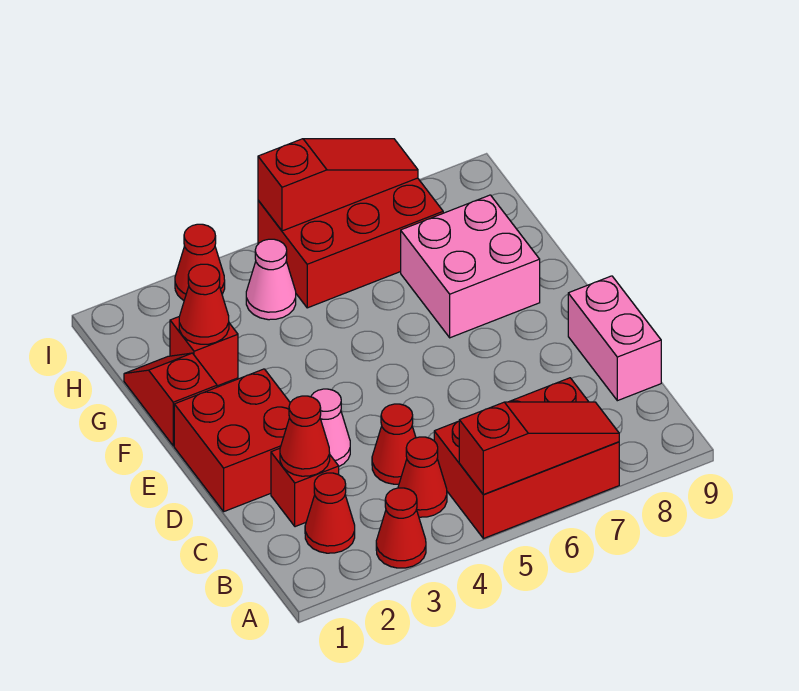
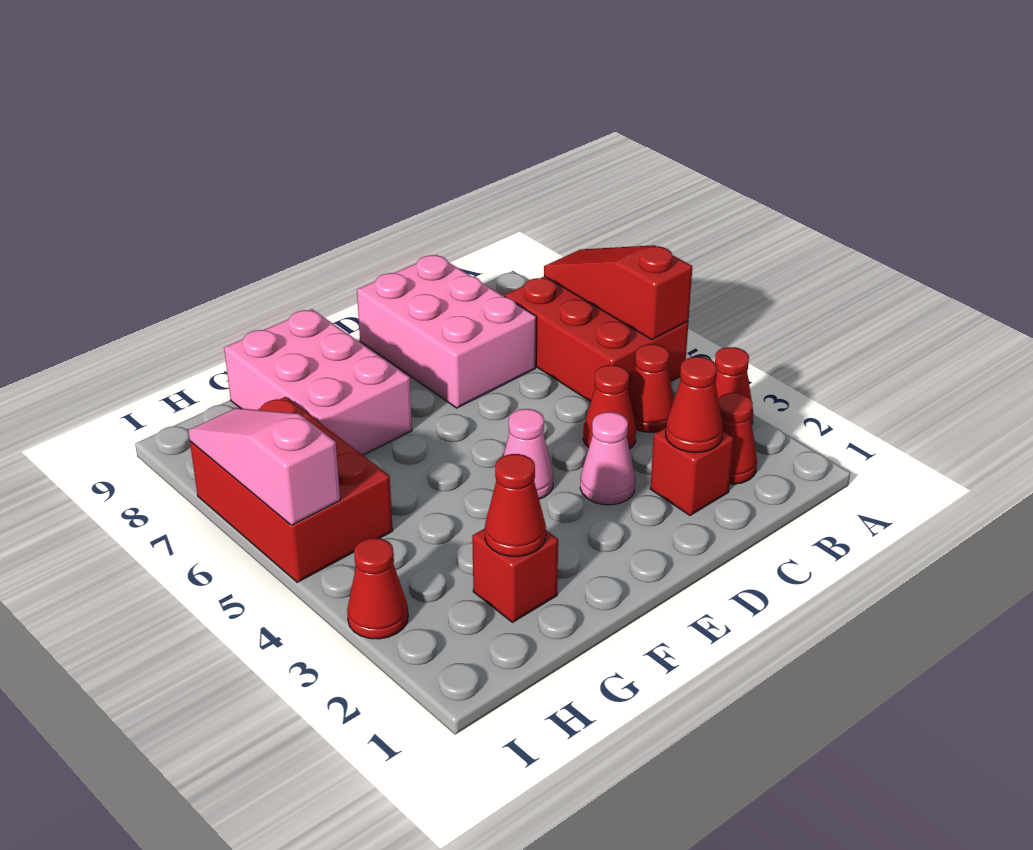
pink 1x2 brick [568,276,661,401] -> pink 2x3 brick [357,255,536,408]
red 2x2 brick [174,369,290,511] -> none
red 1x2 slope [124,353,217,446] -> none
pink 2x2 brick [401,195,540,338] -> pink 2x3 brick [224,309,412,455]
pink 1x1 cone [246,239,296,320] -> pink 1x1 cone moved to [504,409,553,499]
red 1x3 slope [258,139,418,231] -> pink 1x3 slope [188,408,340,525]

